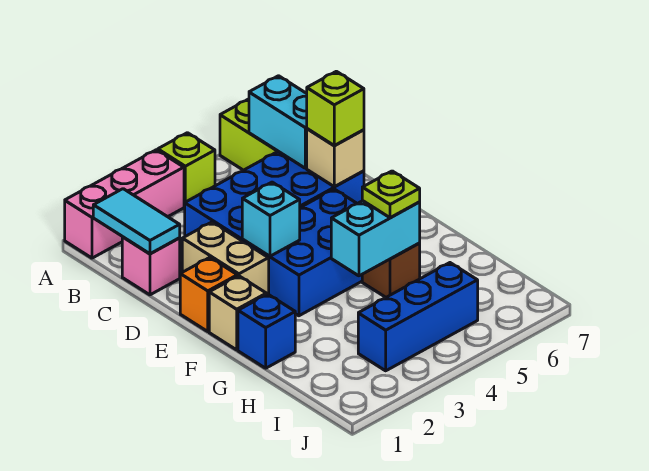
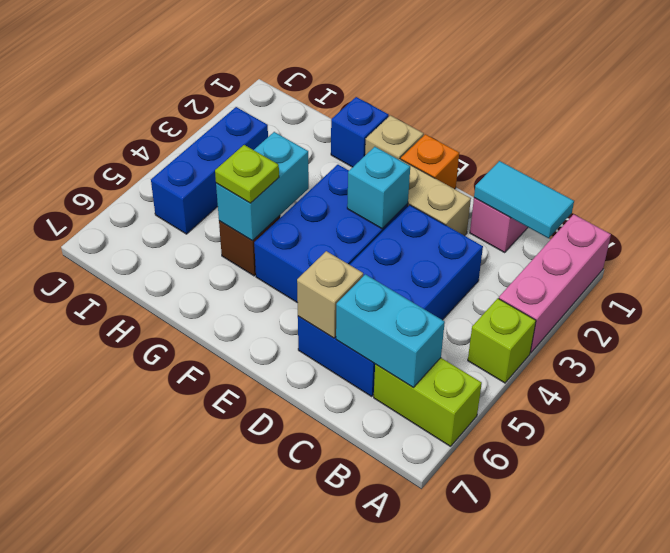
lime 1x1 brick [307,71,364,145] -> none

